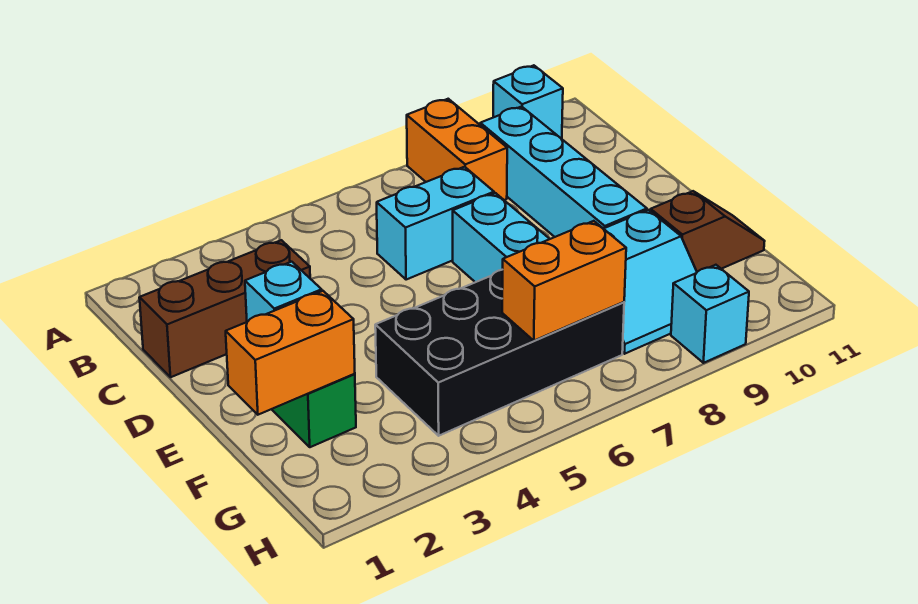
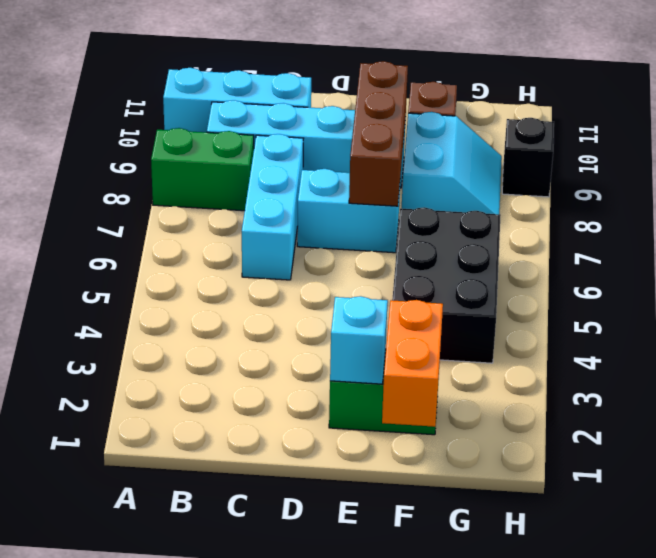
orange 1x2 brick [407,99,507,200] -> green 1x2 brick [151,128,254,211]
cyan 1x1 brick [493,65,563,139] -> cyan 1x3 brick [163,68,311,132]
brown 1x3 brick [139,240,310,377] -> brown 1x3 brick moved to [349,61,408,207]
cyan 1x2 brick [377,167,494,280] -> cyan 1x3 brick [242,134,303,280]
black 2x4 brick [375,270,624,436] -> black 2x3 brick [392,207,501,363]
orange 1x2 brick [502,221,626,341] -> none
cyan 1x1 brick [671,265,749,363] -> black 1x1 brick [502,118,554,197]

